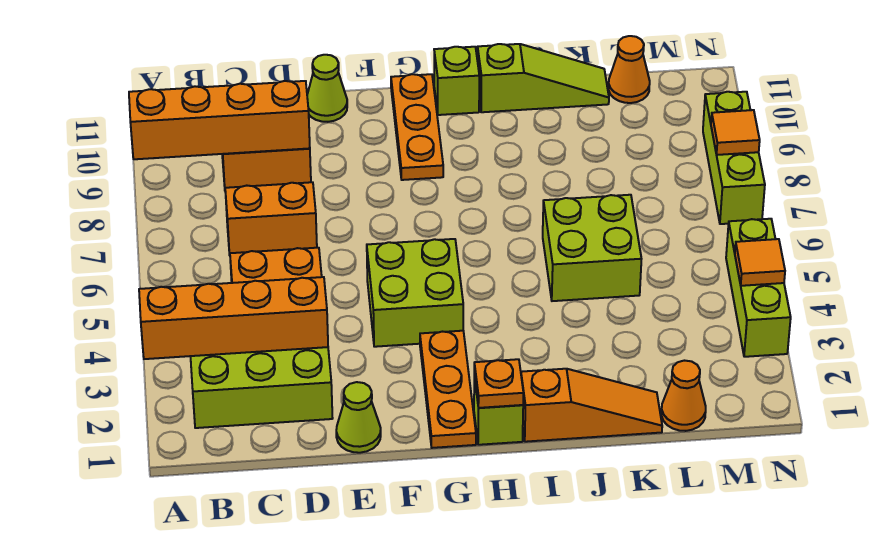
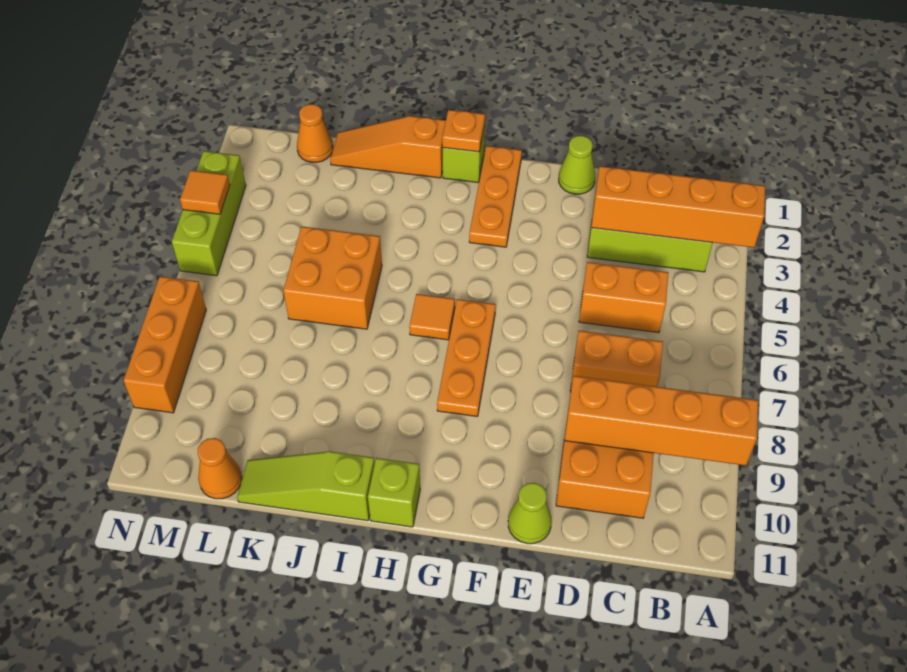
lime 2x2 brick [367,239,463,347] -> none
orange 1x3 plate [391,74,443,180] -> orange 1x3 plate moved to [437,299,496,417]
lime 2x2 brick [543,195,641,301] -> orange 2x2 brick [283,227,382,329]
lime 1x3 brick [703,92,765,224] -> orange 1x3 brick [124,276,206,413]
orange 1x1 tile [711,110,760,155] -> orange 1x1 tile moved to [409,294,455,340]

